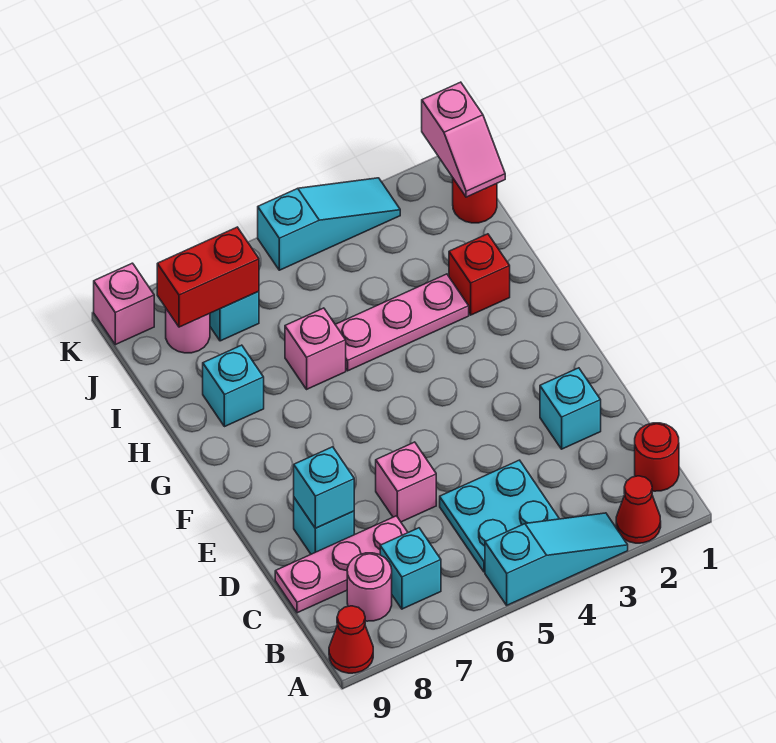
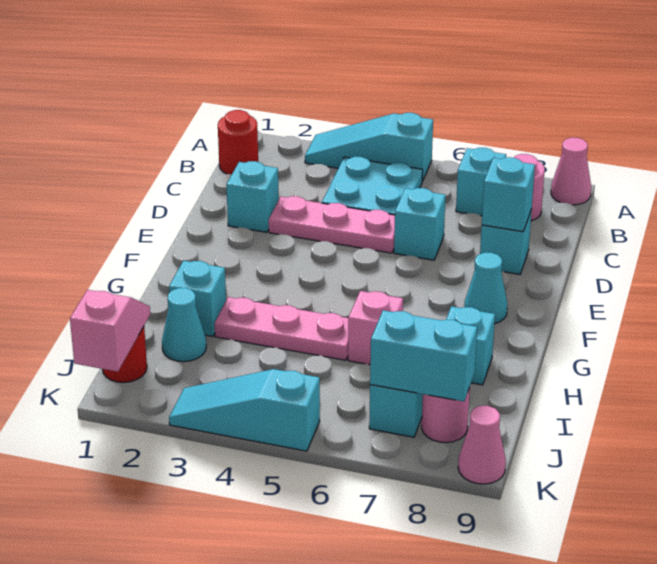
red 1x1 cone [616,476,661,543] -> none
red 1x1 cone [329,606,373,673] -> pink 1x1 cone [551,138,591,205]
pink 1x3 plate [275,516,408,613] -> pink 1x3 plate moved to [269,196,395,253]
pink 1x1 brick [376,442,436,522] -> cyan 1x1 brick [394,188,446,260]
none -> cyan 1x1 cone [464,253,507,324]
red 1x1 brick [449,234,510,315] -> cyan 1x1 brick [169,261,226,337]
none -> cyan 1x1 cone [162,288,206,362]
red 1x2 brick [157,227,259,327] -> cyan 1x2 brick [370,310,477,401]
pink 1x1 brick [94,263,154,345] -> pink 1x1 cone [458,406,506,484]

